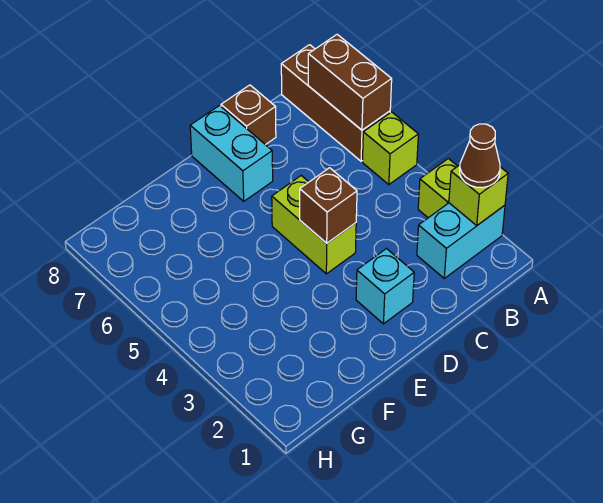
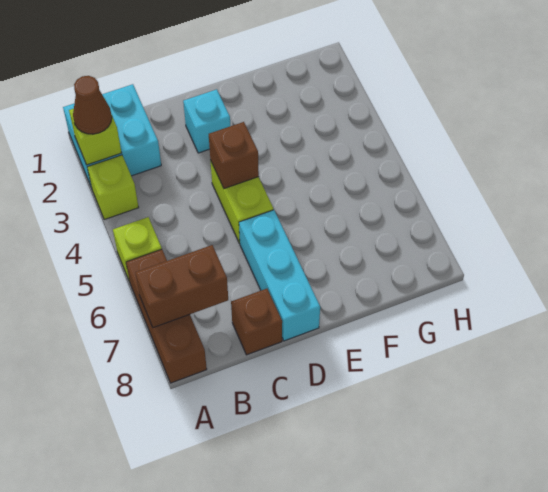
cyan 1x2 brick [417,203,505,278] -> cyan 2x2 brick [63,84,161,188]
brown 1x2 brick [308,34,392,130] -> brown 1x2 brick turned to [135,245,228,328]
cyan 1x2 brick [190,106,273,201] -> cyan 1x3 brick [239,210,320,341]

